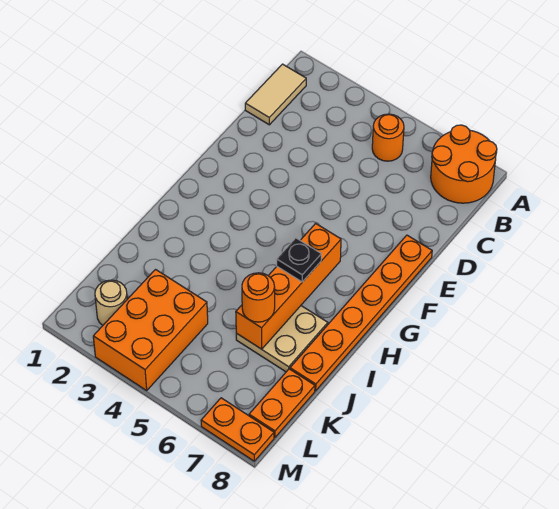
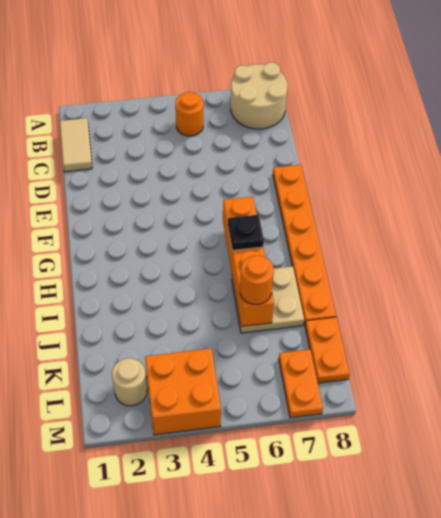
orange 2x2 round brick [431,125,497,203] -> tan 2x2 round brick [231,63,288,129]
orange 2x3 brick [93,270,208,390] -> orange 2x2 brick [145,348,221,435]
orange 1x2 plate [201,398,274,461] -> orange 1x2 plate turned to [279,350,323,418]

